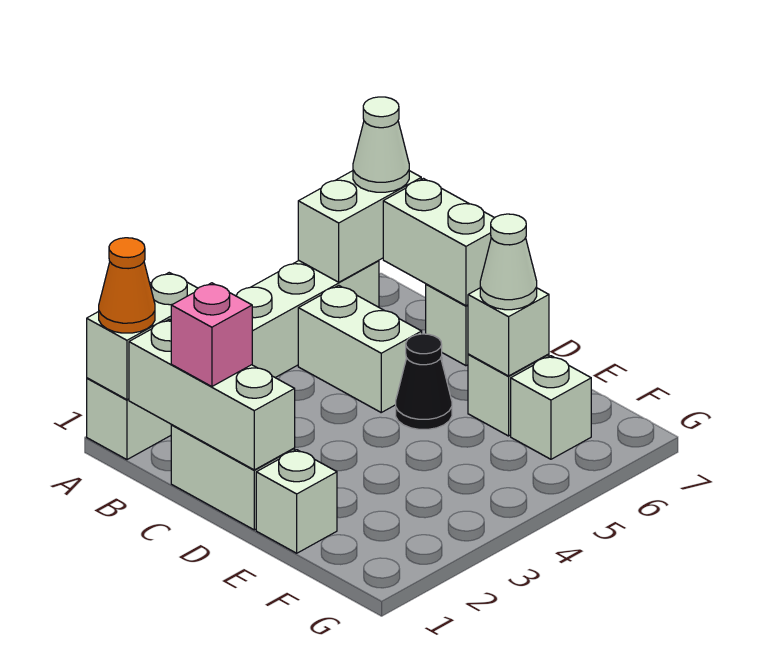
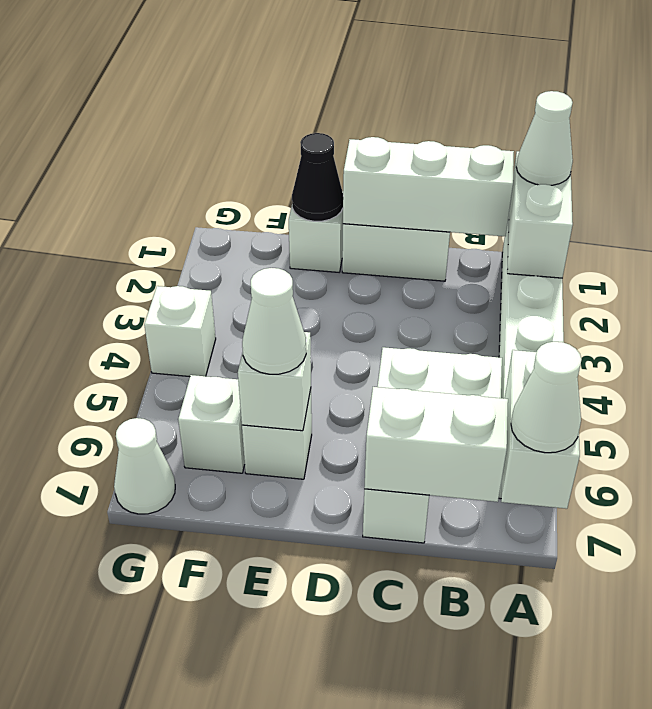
orange 1x1 cone [99,238,155,333] -> white 1x1 cone [516,91,573,185]
pink 1x1 brick [171,283,252,387] -> none
black 1x1 cone [396,334,452,429] -> black 1x1 cone moved to [292,133,343,221]
none -> white 1x1 brick [144,286,216,377]
none -> white 1x1 cone [114,418,175,514]

